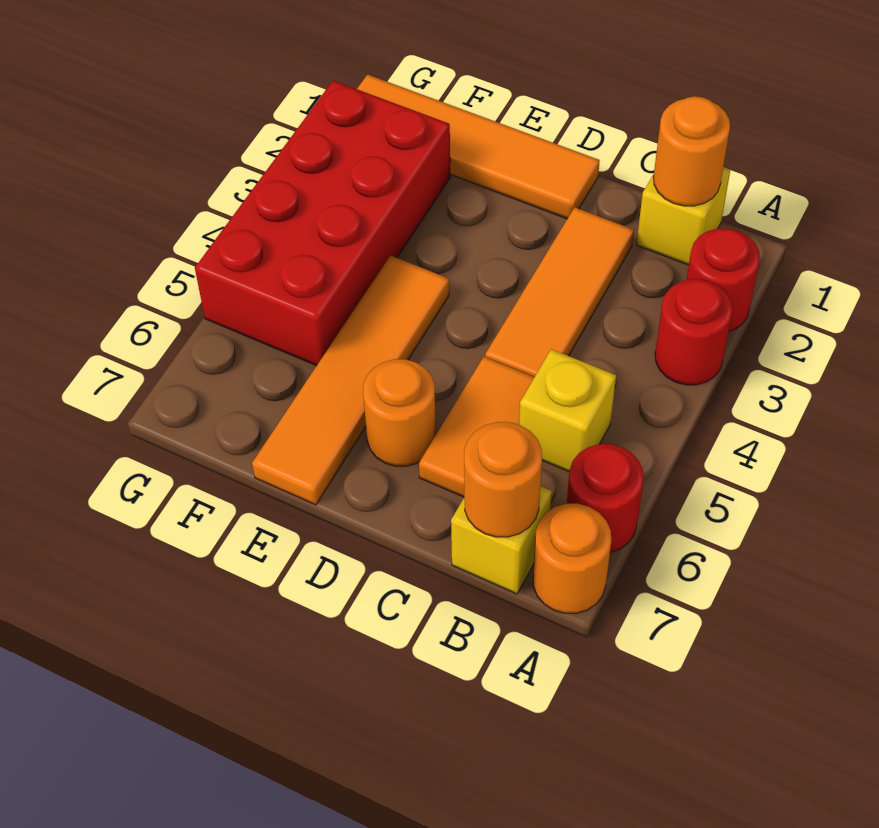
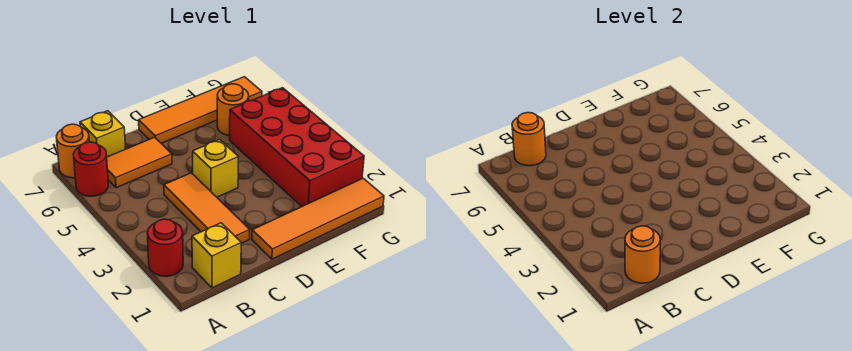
red 1x1 round brick [655,279,733,385] -> none
yellow 1x1 brick [519,349,616,471] -> yellow 1x1 brick moved to [193,139,239,197]
orange 1x2 tile [419,357,534,497] -> orange 1x2 tile turned to [107,137,172,188]
orange 1x1 round brick [363,359,436,466] -> orange 1x1 round brick moved to [217,84,249,136]
orange 1x4 tile [252,255,449,505] -> orange 1x4 tile turned to [139,77,262,143]

